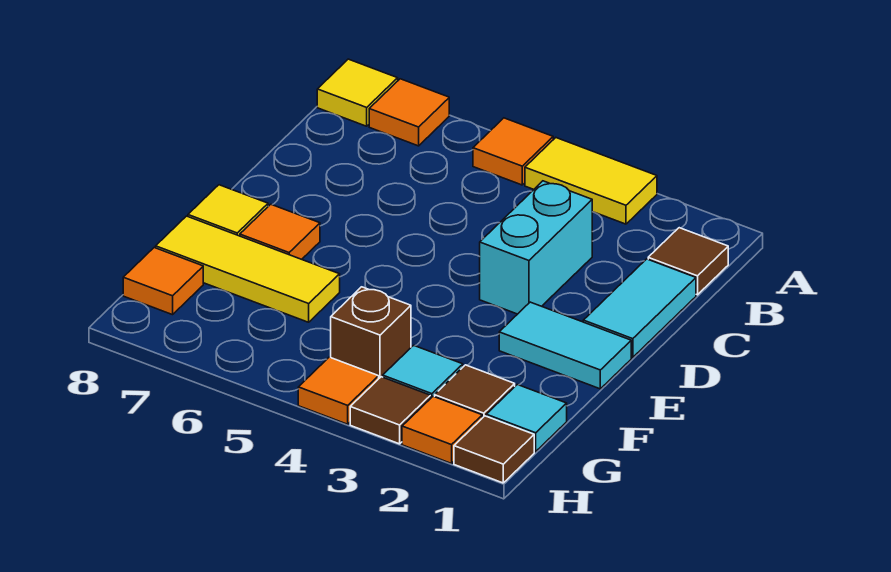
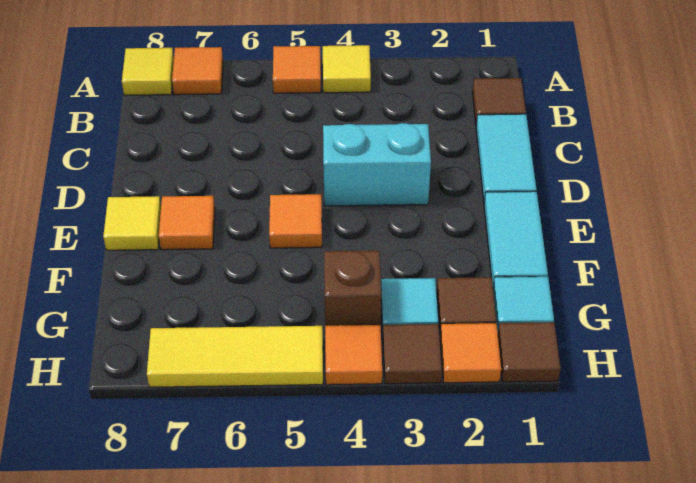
yellow 1x2 tile [525,138,657,224] -> yellow 1x1 tile [323,45,371,93]
cyan 1x2 brick [480,181,592,314] -> cyan 1x2 brick turned to [323,123,431,206]
cyan 1x2 tile [499,302,631,389] -> cyan 1x2 tile turned to [484,191,548,285]
yellow 1x3 tile [156,216,340,322] -> yellow 1x3 tile moved to [147,326,323,387]
orange 1x1 tile [123,248,203,315] -> orange 1x1 tile moved to [269,194,322,248]

